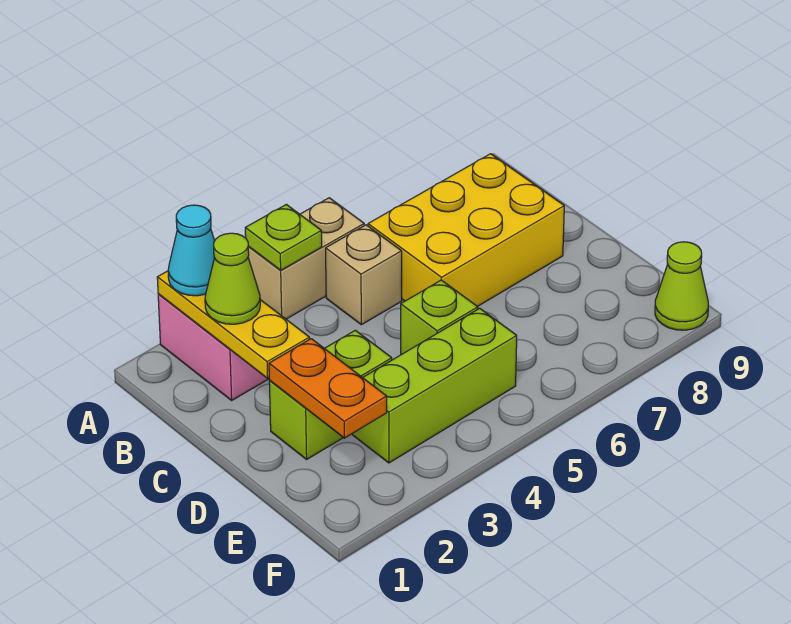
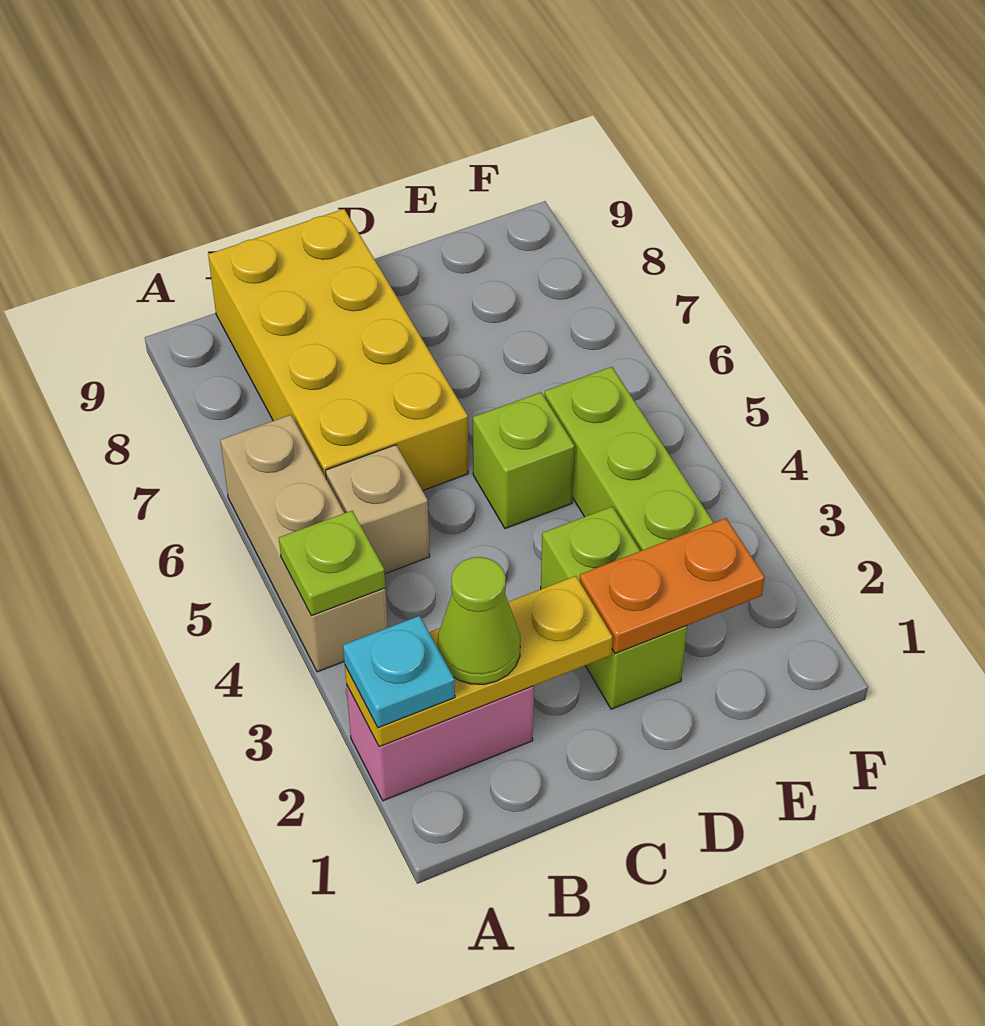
cyan 1x1 cone [168,205,214,296] -> cyan 1x1 plate [343,616,455,728]
tan 1x2 brick [248,198,364,319] -> tan 1x3 brick [220,415,388,672]
yellow 2x3 brick [368,154,564,307] -> yellow 2x4 brick [208,209,468,491]
lime 1x1 cone [655,242,708,330] -> none

